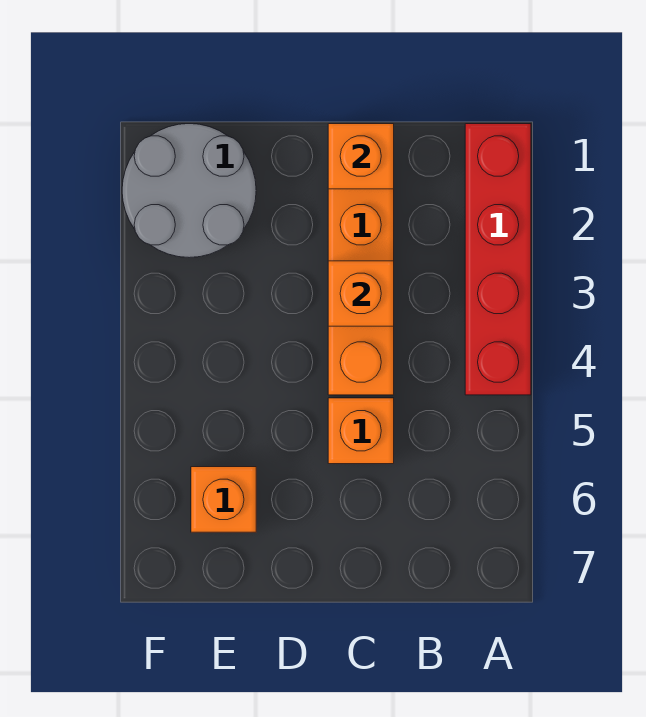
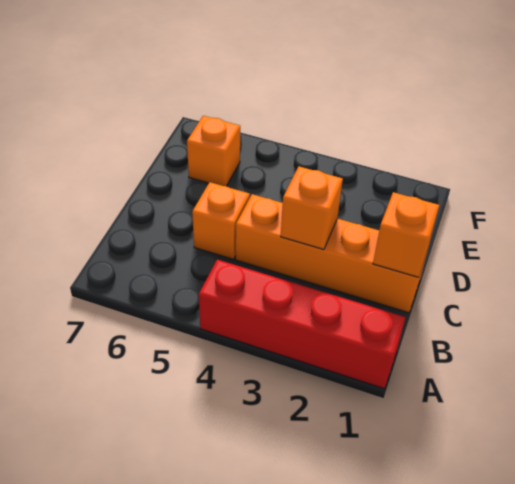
grey 2x2 round brick [122,124,256,258] -> none

